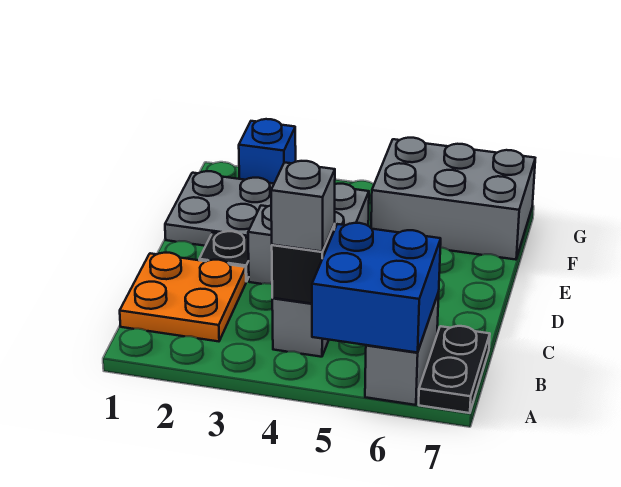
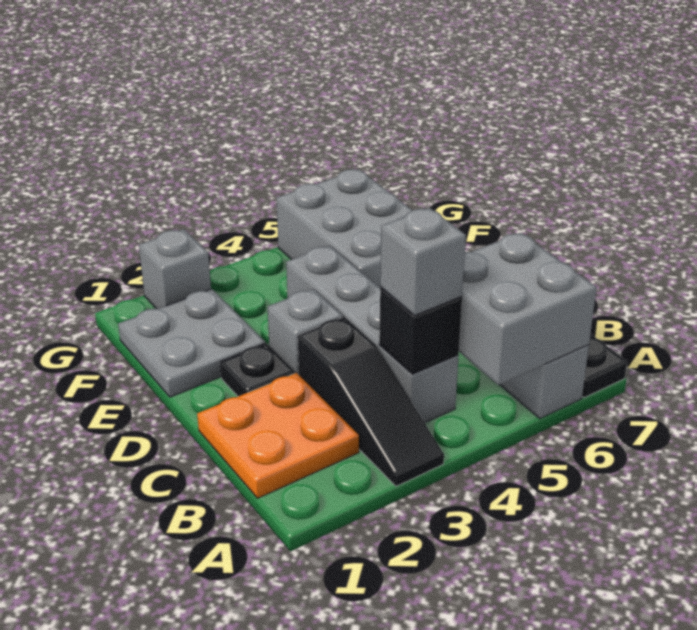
none -> black 1x3 slope [298,317,444,486]
blue 2x2 brick [312,223,441,353] -> grey 2x2 brick [459,233,597,385]
grey 2x3 brick [371,138,535,260] -> grey 2x3 brick turned to [276,169,412,288]
blue 1x1 brick [239,119,296,184] -> grey 1x1 brick [139,229,211,309]

